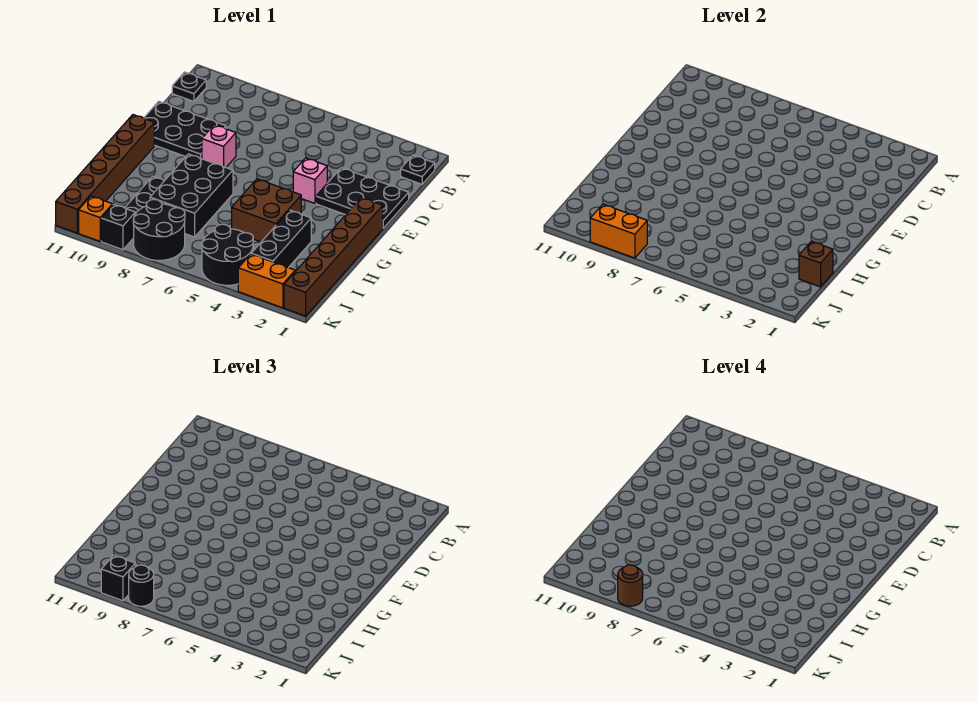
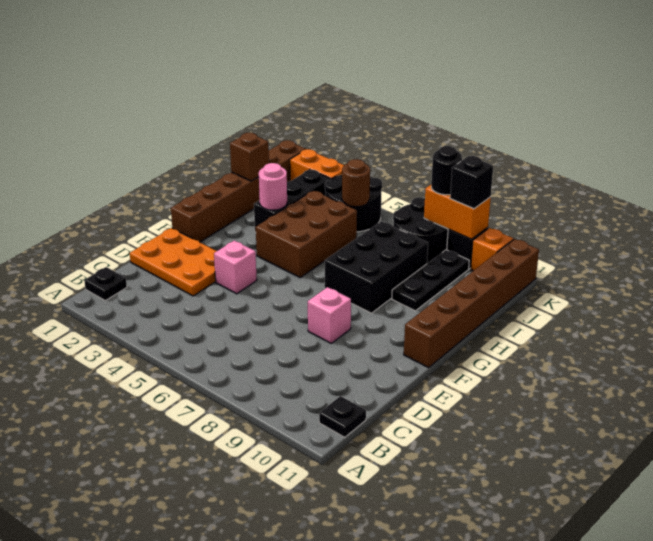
black 2x3 plate [316,168,409,228] -> orange 2x3 plate [130,228,217,296]
black 2x3 plate [144,101,226,159] -> none
brown 2x2 brick [232,179,301,242] -> brown 2x3 brick [256,191,357,277]
none -> pink 1x1 round brick [259,163,287,210]
brown 1x1 round brick [618,565,643,606] -> brown 1x1 round brick moved to [342,159,370,206]

